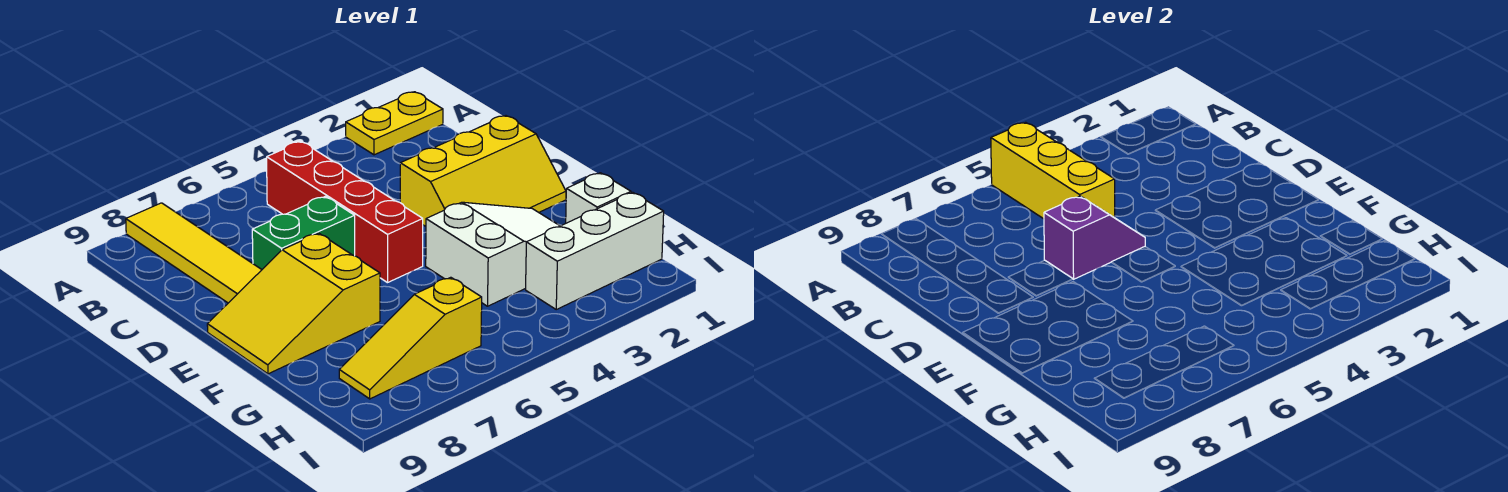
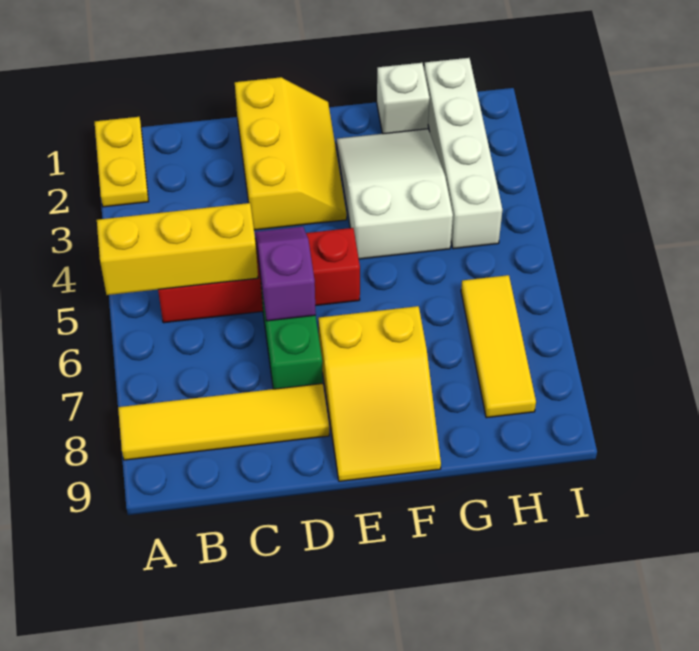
white 1x3 brick [526,192,664,309] -> white 1x4 brick [424,58,502,249]
yellow 1x3 slope [339,277,482,399] -> yellow 1x3 tile [461,275,536,418]

